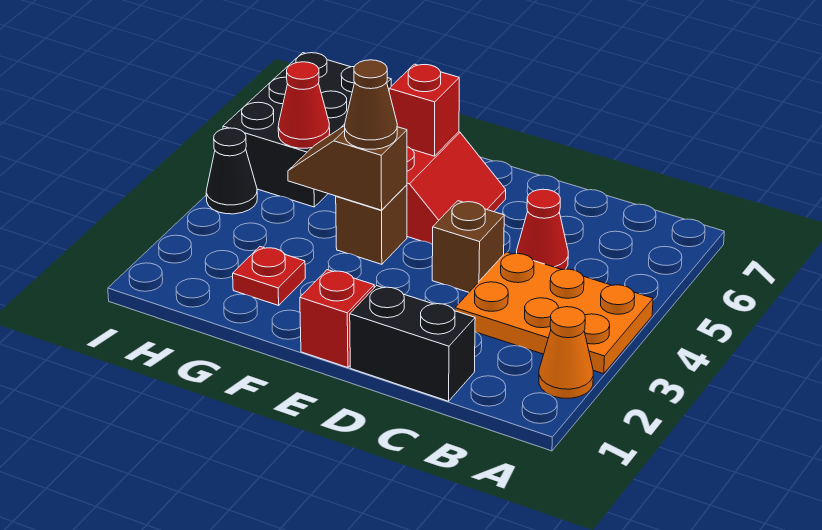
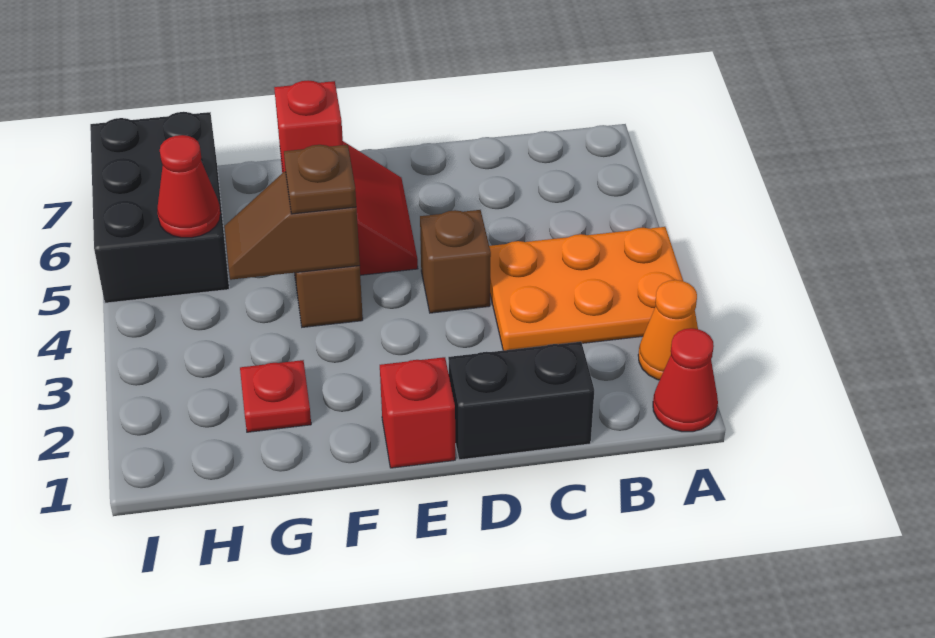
red 1x1 cone [517,189,568,270] -> red 1x1 cone moved to [653,328,718,432]
brown 1x1 cone [345,60,397,149] -> brown 1x1 plate [284,145,356,214]
black 1x1 cone [206,128,257,214] -> none

